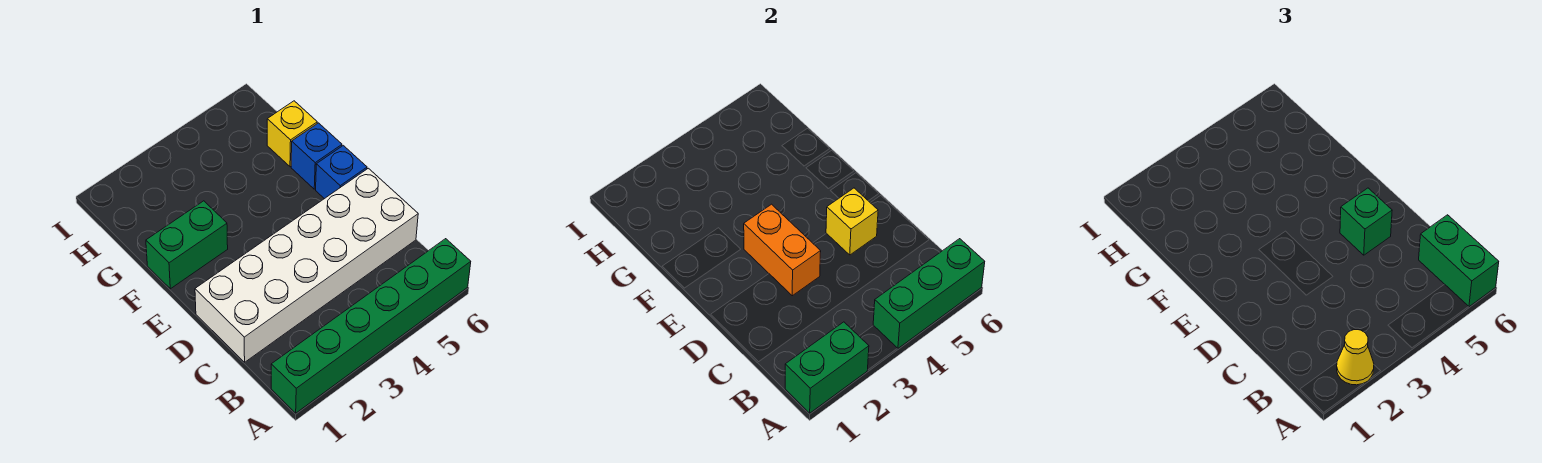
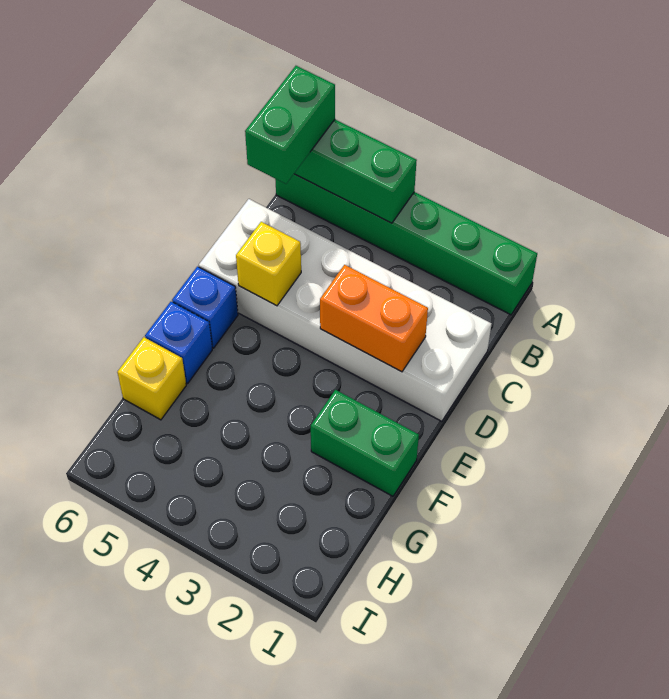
green 1x2 brick [785,322,869,413] -> none
yellow 1x1 cone [1337,330,1374,385] -> none
orange 1x2 brick [744,204,821,296] -> orange 1x2 brick turned to [320,265,428,372]
green 1x1 brick [1340,188,1392,255] -> none

